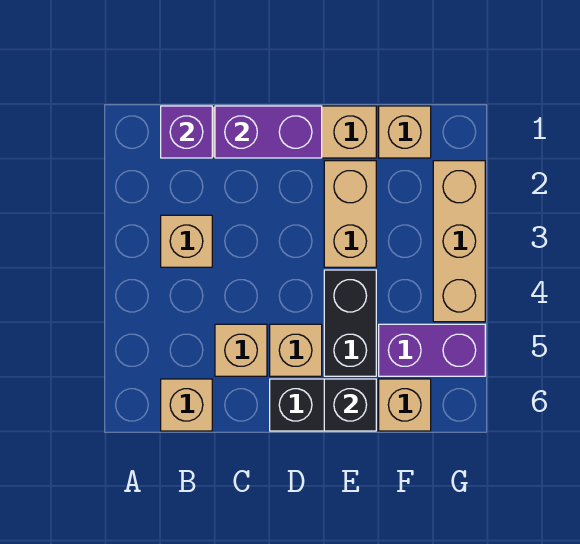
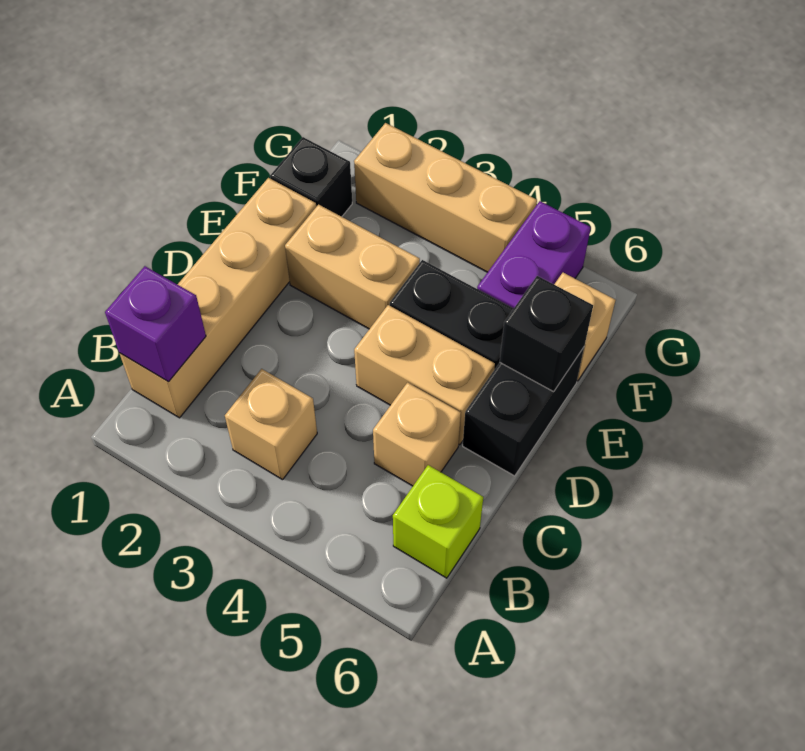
tan 1x1 brick [161,379,212,431] -> lime 1x1 brick [393,465,483,578]
purple 1x2 brick [215,106,322,158] -> none
tan 1x1 brick [270,324,322,376] -> tan 1x2 brick [354,305,495,445]
tan 1x1 brick [379,106,431,158] -> black 1x1 brick [270,137,352,217]

